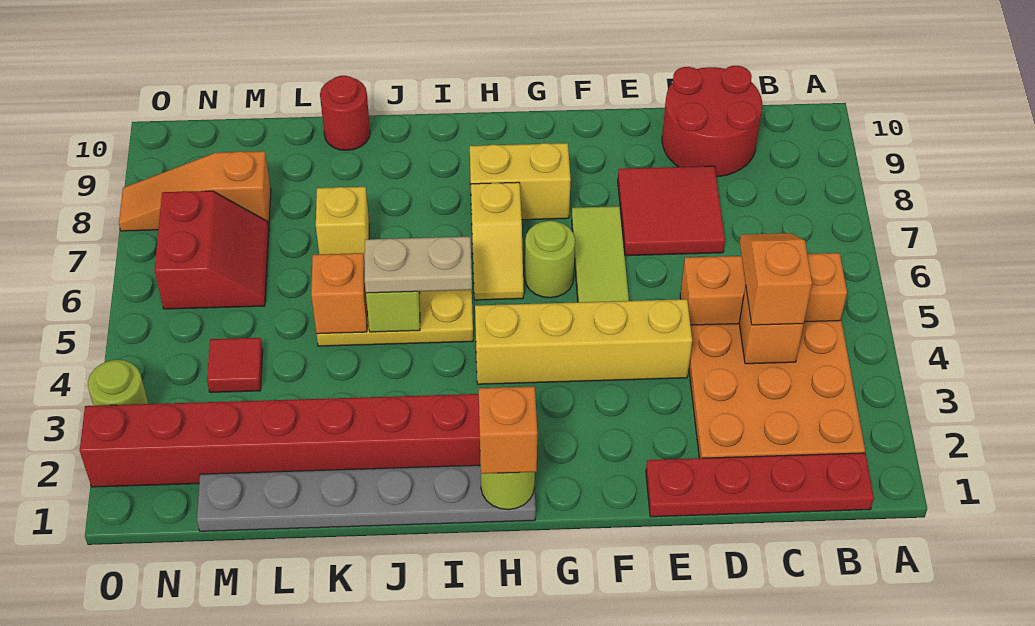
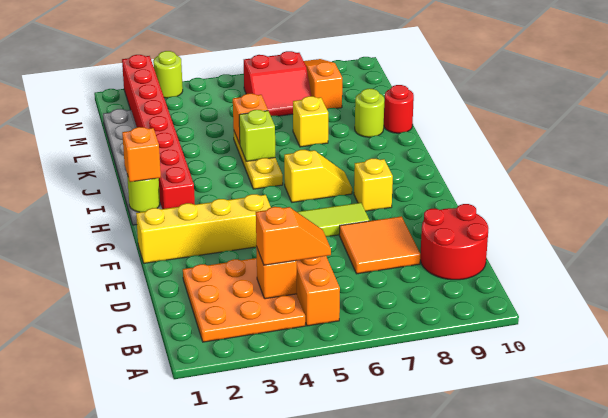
red 1x4 plate [646,453,874,517] -> none
red 2x2 tile [618,166,725,256] -> orange 2x2 tile [339,216,420,274]
yellow 1x4 brick [475,299,692,384] -> yellow 1x4 brick turned to [136,194,271,263]
lime 1x1 round brick [525,221,575,298] -> lime 1x1 round brick moved to [355,89,384,137]
yellow 1x2 brick [470,143,571,220] -> yellow 1x1 brick [354,158,393,211]
yellow 1x2 slope [471,182,524,300] -> yellow 1x2 slope turned to [284,150,352,202]
tan 1x2 plate [365,237,472,293] -> none
red 1x1 tile [207,338,263,392] -> none

